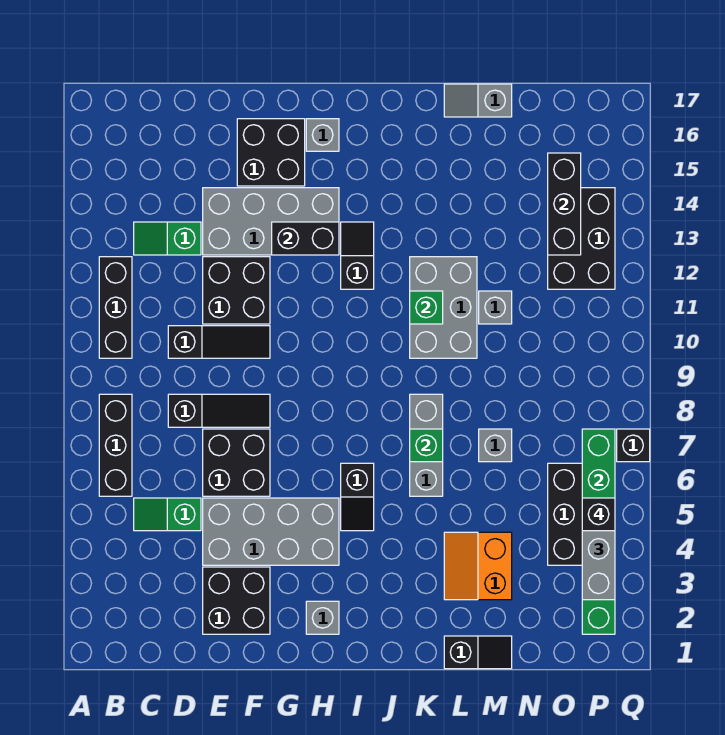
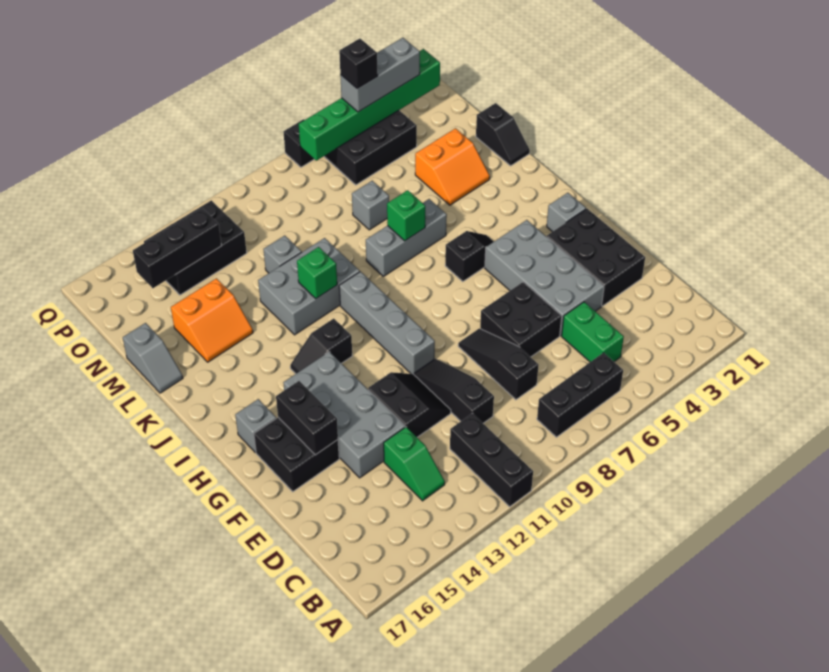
black 1x3 brick [99,257,132,358] -> black 1x3 brick turned to [450,413,533,507]
green 1x2 slope [134,498,201,531] -> green 1x2 brick [562,302,624,362]
black 2x2 brick [203,567,270,634] -> black 2x3 brick [547,209,645,306]
black 2x2 brick [203,257,270,324] -> black 2x2 slope [368,372,451,437]
none -> grey 1x4 brick [339,272,435,374]
black 1x2 brick [272,222,339,255] -> black 1x2 brick moved to [276,381,338,455]
black 1x2 slope [444,636,512,669] -> black 1x2 slope turned to [476,103,530,166]
none -> orange 2x2 slope [171,278,253,362]

